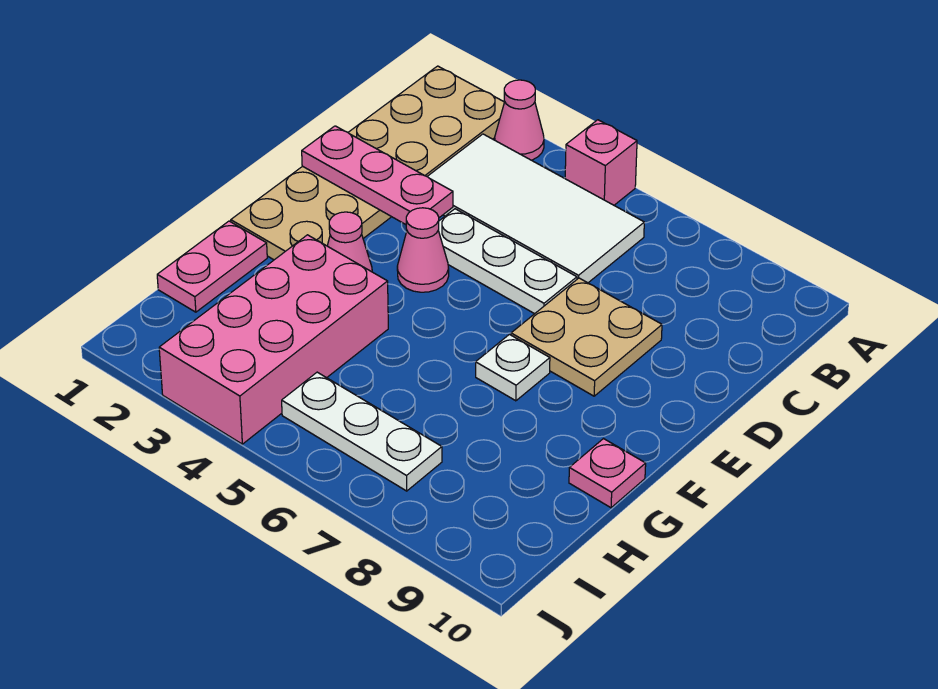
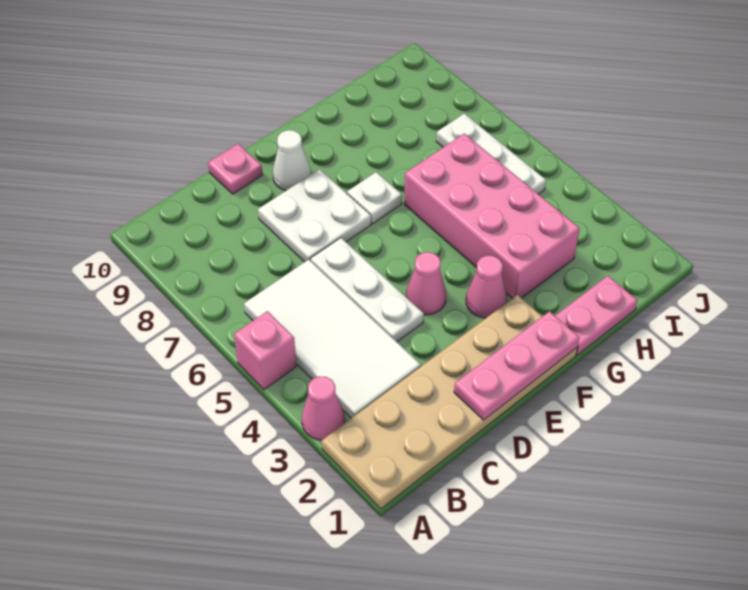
pink 1x3 plate [302,126,453,225] -> pink 1x3 plate turned to [454,311,579,420]
tan 2x2 plate [511,278,662,396] -> white 2x2 plate [258,169,371,262]
none -> white 1x1 cone [273,130,311,190]
pink 2x4 brick [159,235,388,444] -> pink 2x4 brick turned to [404,134,580,298]
pink 1x1 plate [569,439,646,508] -> pink 1x1 plate moved to [208,144,263,194]

